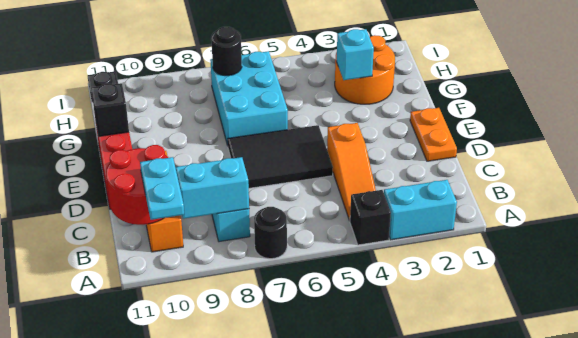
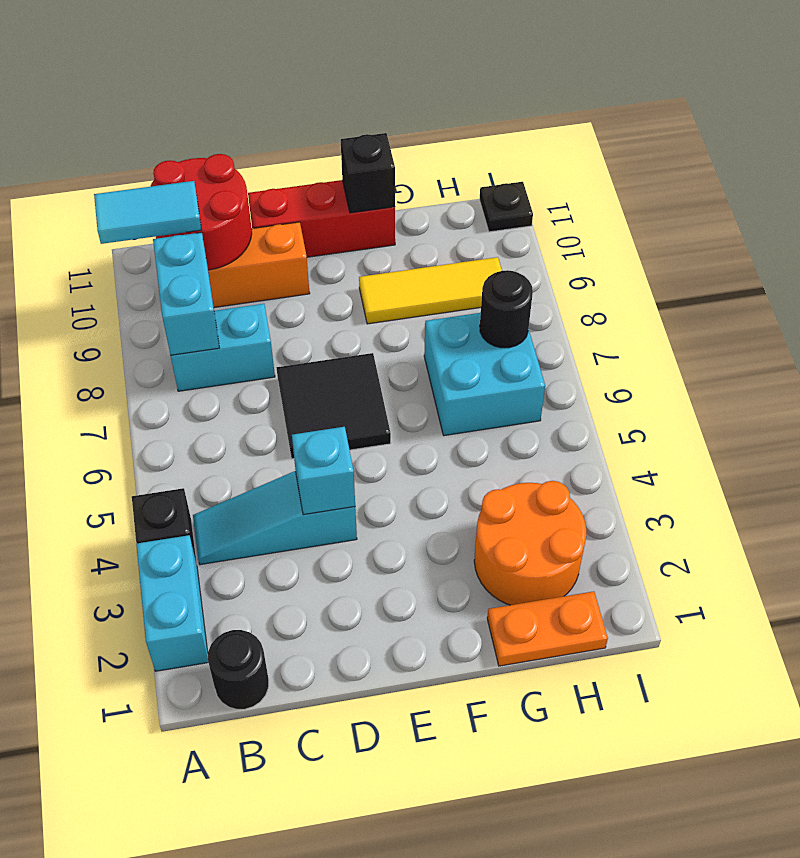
black 1x1 round brick [254,207,287,259] -> black 1x1 round brick moved to [208,630,269,709]
cyan 1x2 plate [140,157,184,220] -> cyan 1x2 tile [94,181,202,244]
orange 1x3 slope [327,123,376,221] -> cyan 1x3 slope [193,471,357,565]
orange 1x2 plate [410,108,457,161] -> orange 1x2 plate moved to [487,591,608,666]
black 2x3 tile [228,125,333,188] -> black 2x2 tile [276,353,391,459]
cyan 2x3 brick [210,51,288,145] -> cyan 2x2 brick [424,313,545,436]
none -> yellow 1x3 tile [359,257,502,324]
cyan 1x1 brick [337,29,374,80] -> cyan 1x1 brick moved to [292,427,355,515]

